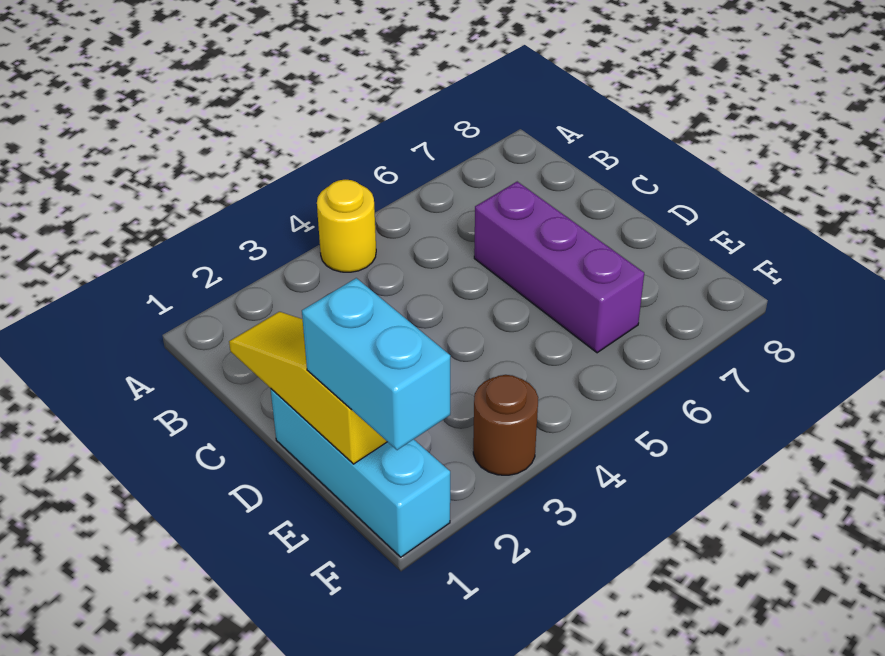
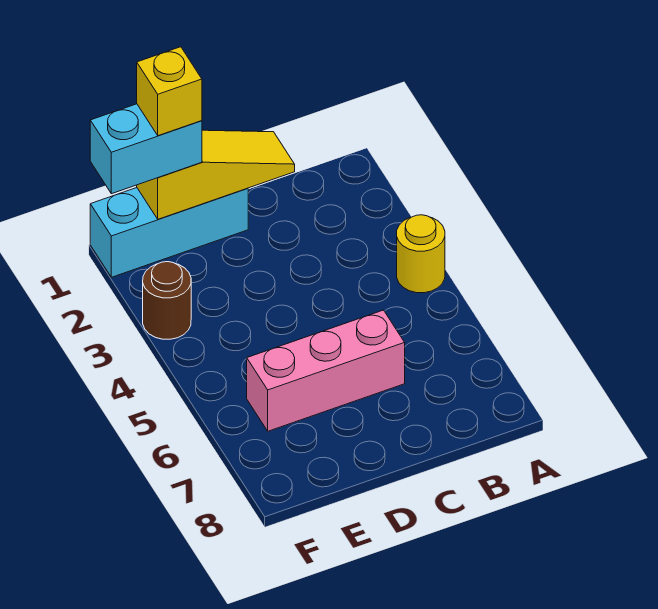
purple 1x3 brick [474,182,644,353] -> pink 1x3 brick [247,310,405,431]
none -> yellow 1x1 brick [137,47,202,136]

